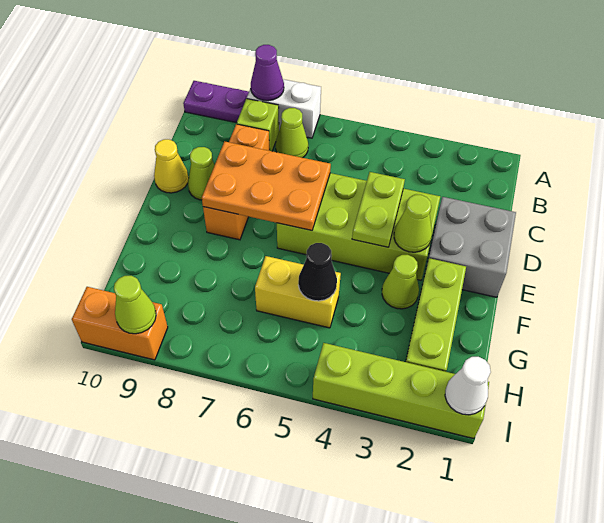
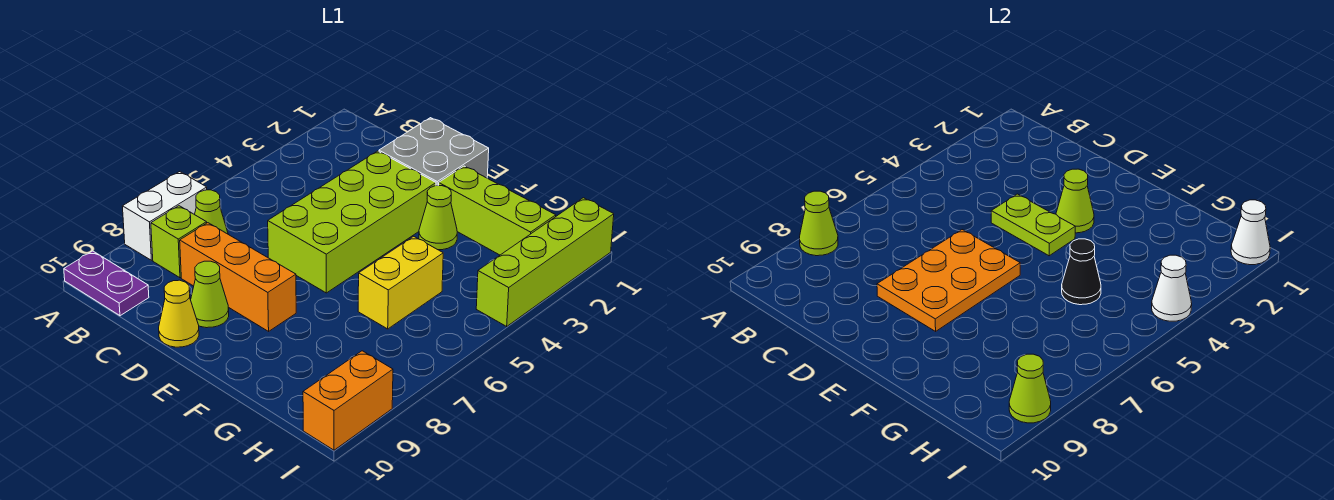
purple 1x1 cone [251,45,284,101] -> lime 1x1 cone [800,191,838,256]
purple 1x2 plate [183,81,249,123] -> purple 1x2 plate turned to [64,251,149,316]
none -> white 1x1 cone [1152,255,1192,321]

